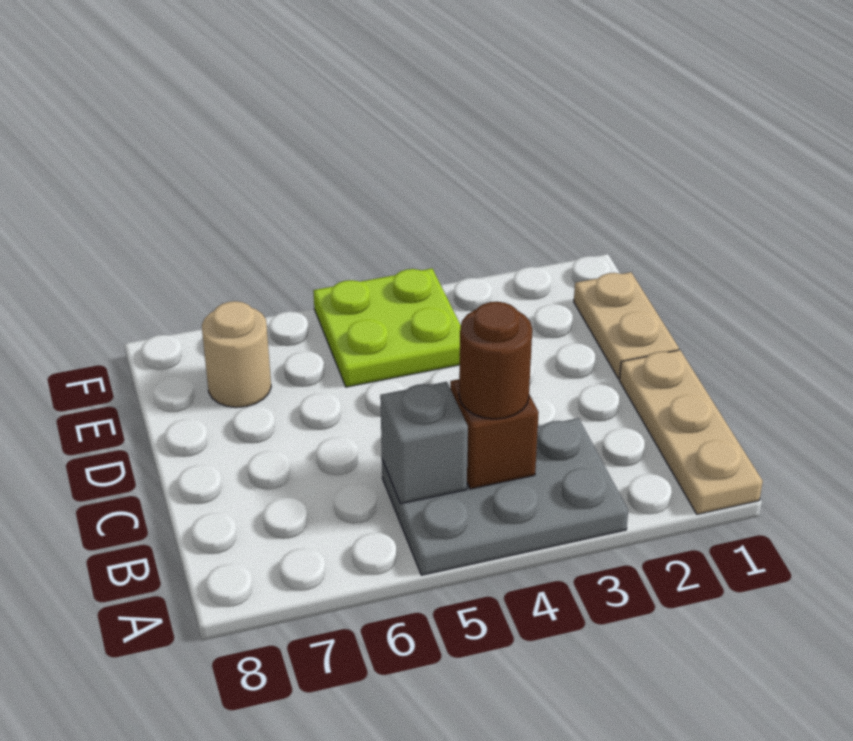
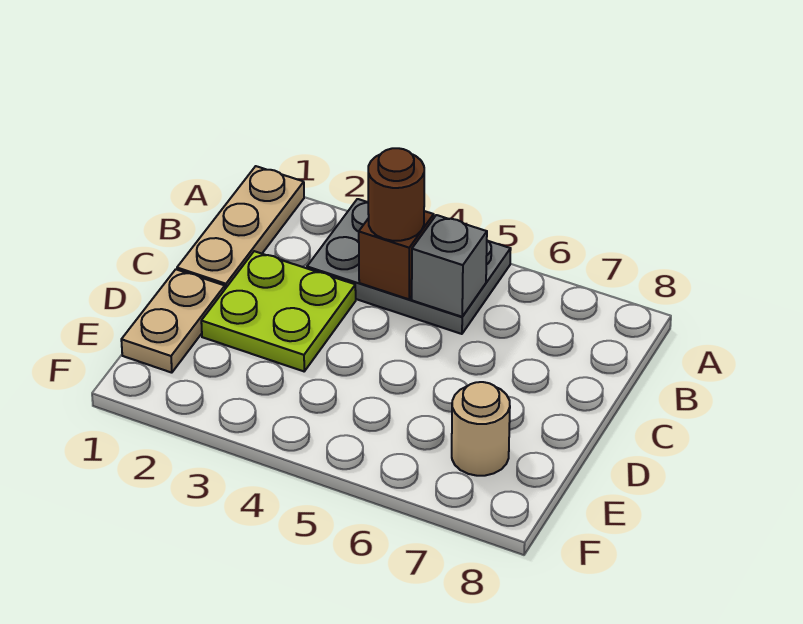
lime 2x2 plate [313,268,461,387] -> lime 2x2 plate moved to [201,251,356,371]

